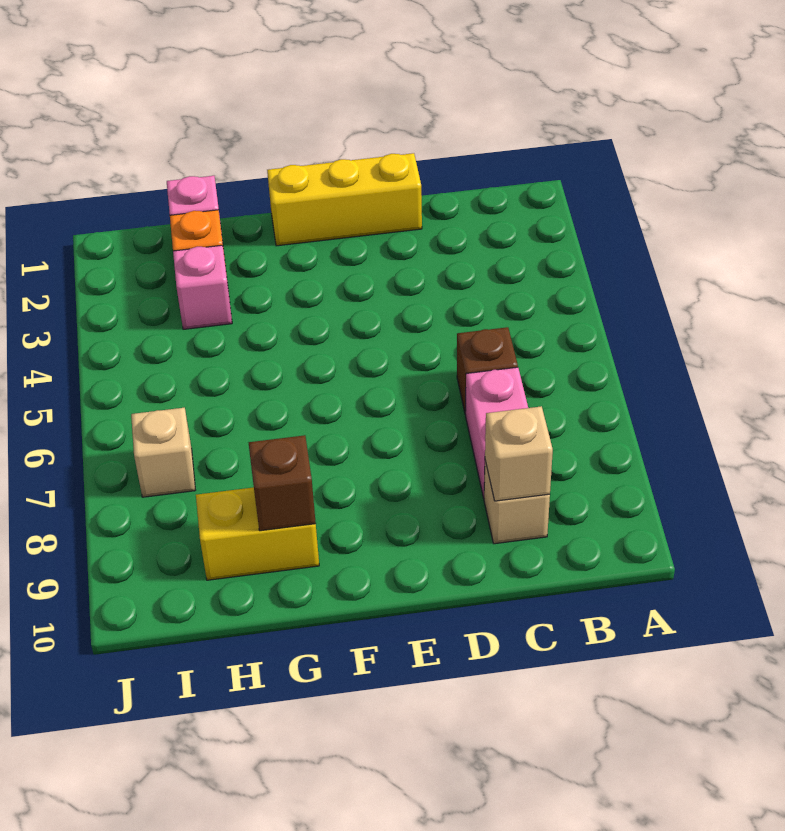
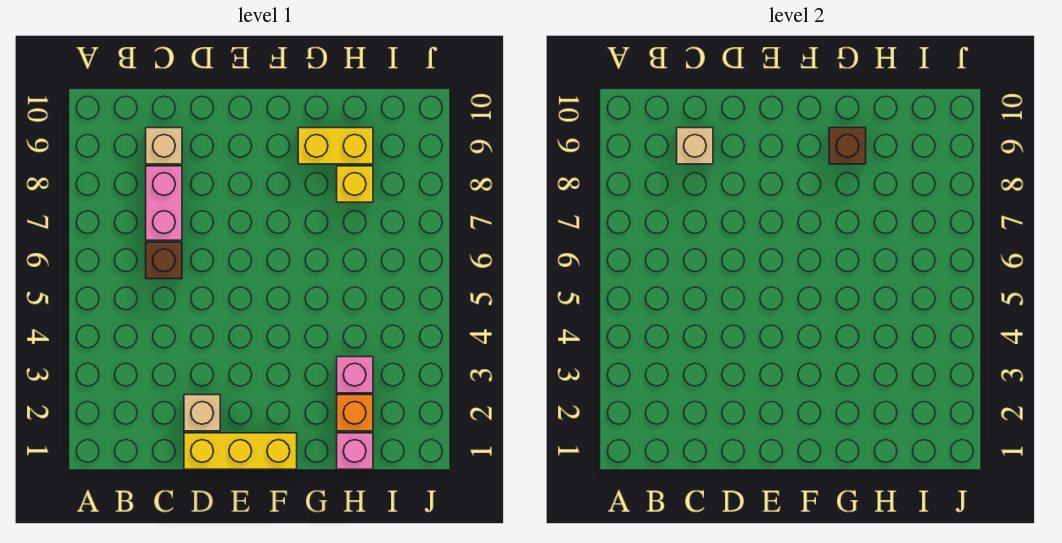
none -> yellow 1x1 brick [337,166,373,202]
tan 1x1 brick [131,408,195,497] -> tan 1x1 brick moved to [184,395,220,431]

